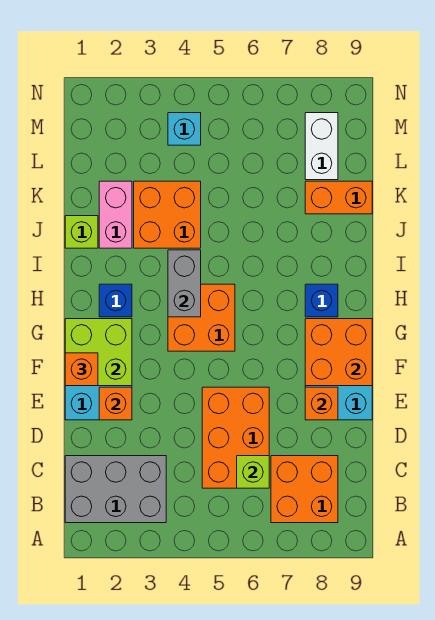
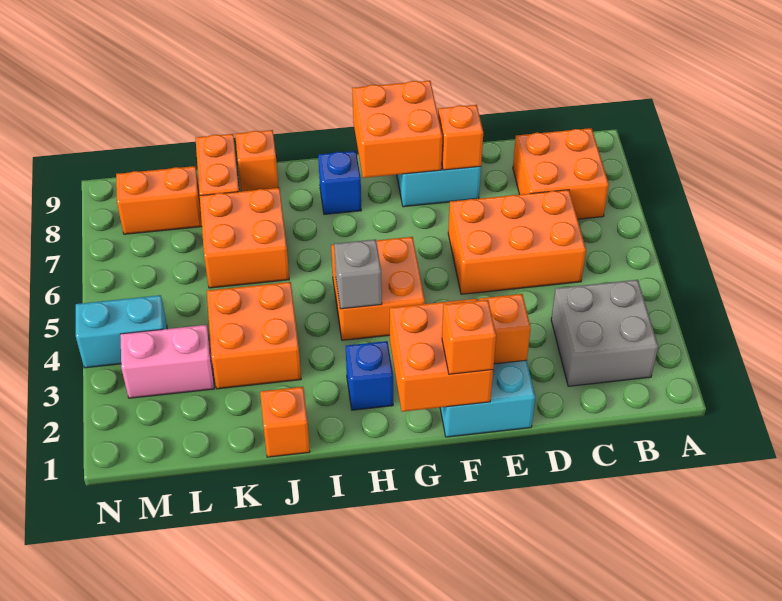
grey 2x3 brick [65,456,166,523] -> grey 2x2 brick [551,280,658,386]
lime 1x1 brick [237,456,269,488] -> none
lime 2x2 brick [65,319,132,386] -> orange 2x2 brick [390,299,493,412]
grey 1x2 brick [168,250,201,317] -> grey 1x1 brick [334,239,382,309]
lime 1x1 brick [65,216,98,248] -> orange 1x1 brick [260,387,310,457]
pink 1x2 brick [99,181,132,248] -> pink 1x2 brick moved to [120,325,214,398]
none -> orange 2x2 brick [200,188,289,288]
none -> orange 1x1 brick [235,130,279,191]
white 1x2 brick [305,113,338,180] -> orange 1x2 brick [116,166,202,234]
cyan 1x1 brick [168,113,201,145] -> cyan 1x2 brick [76,295,167,368]

